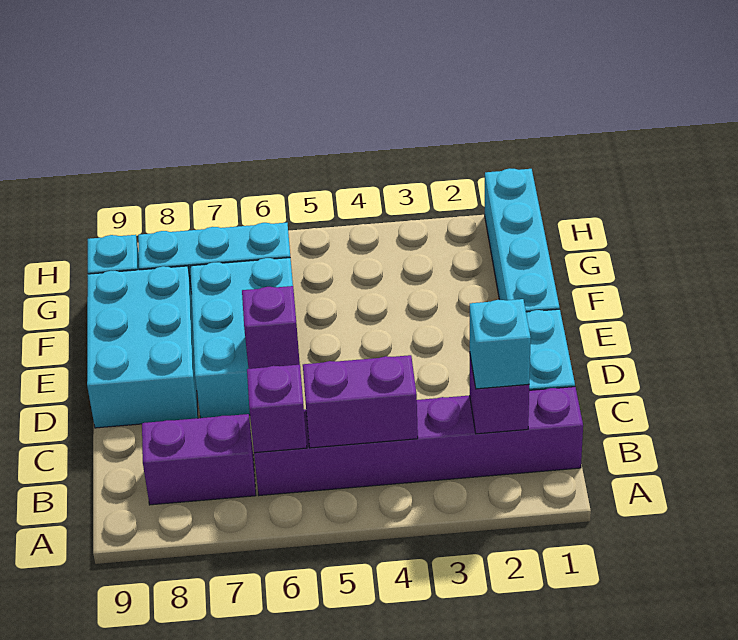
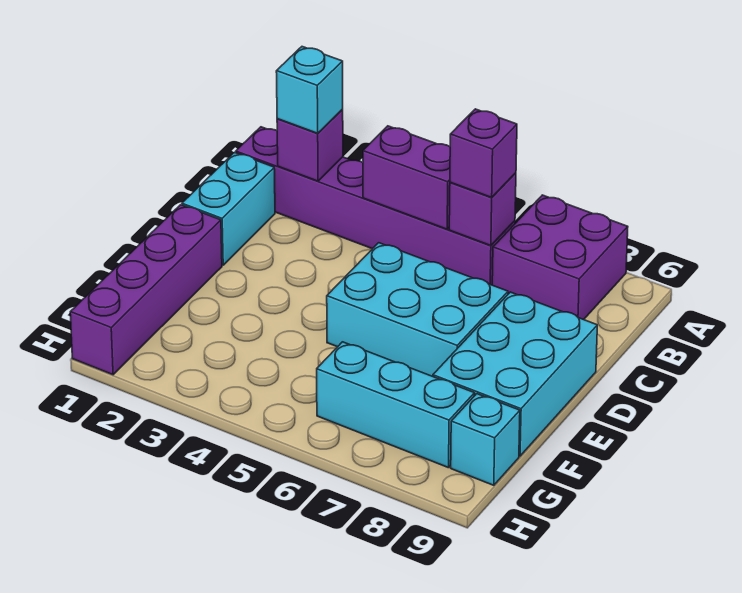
purple 1x2 brick [142,414,256,505] -> purple 2x2 brick [492,195,628,320]
cyan 2x3 brick [190,258,293,418] -> cyan 2x3 brick turned to [327,243,508,376]
purple 1x1 brick [242,286,300,369] -> purple 1x1 brick moved to [450,109,517,197]
cyan 1x4 brick [485,168,560,312] -> purple 1x4 brick [70,205,222,375]

